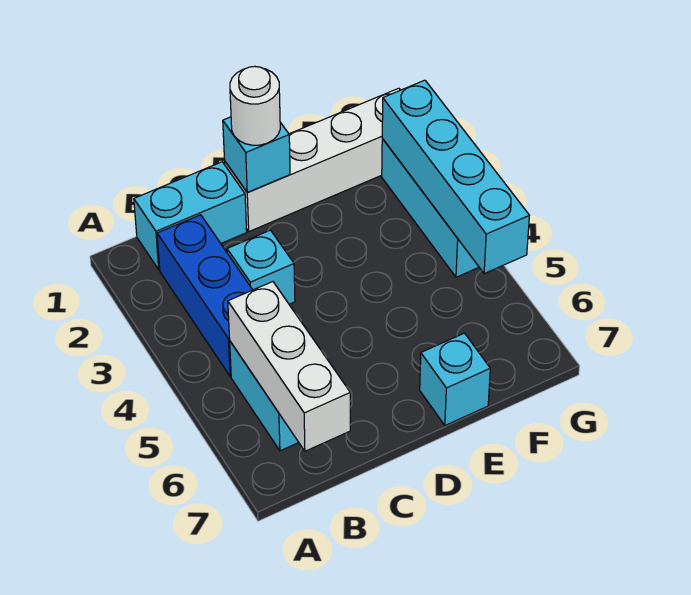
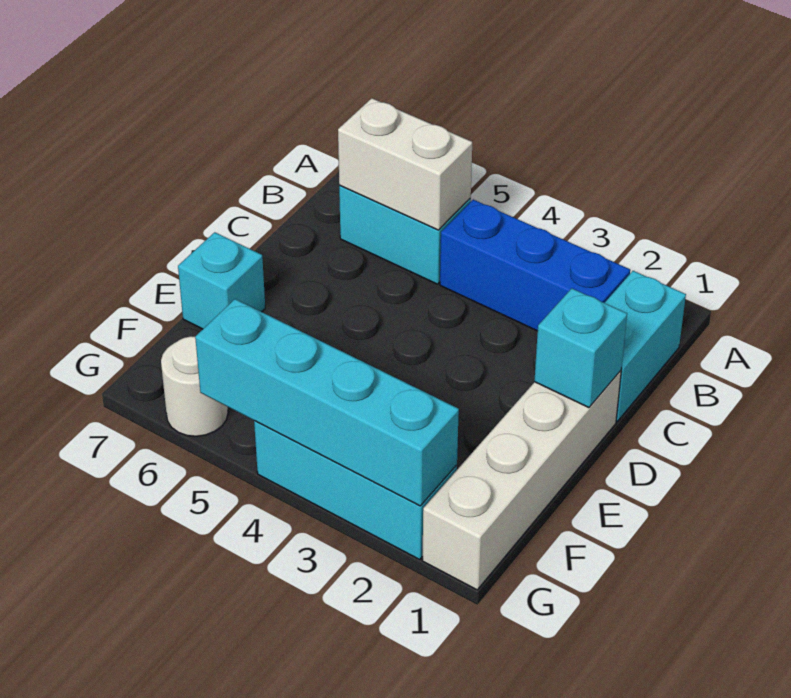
white 1x3 brick [228,282,350,451] -> white 1x2 brick [338,98,472,230]
cyan 1x1 brick [227,230,295,304] -> none
white 1x1 round brick [230,66,280,145] -> white 1x1 round brick moved to [161,336,228,436]

